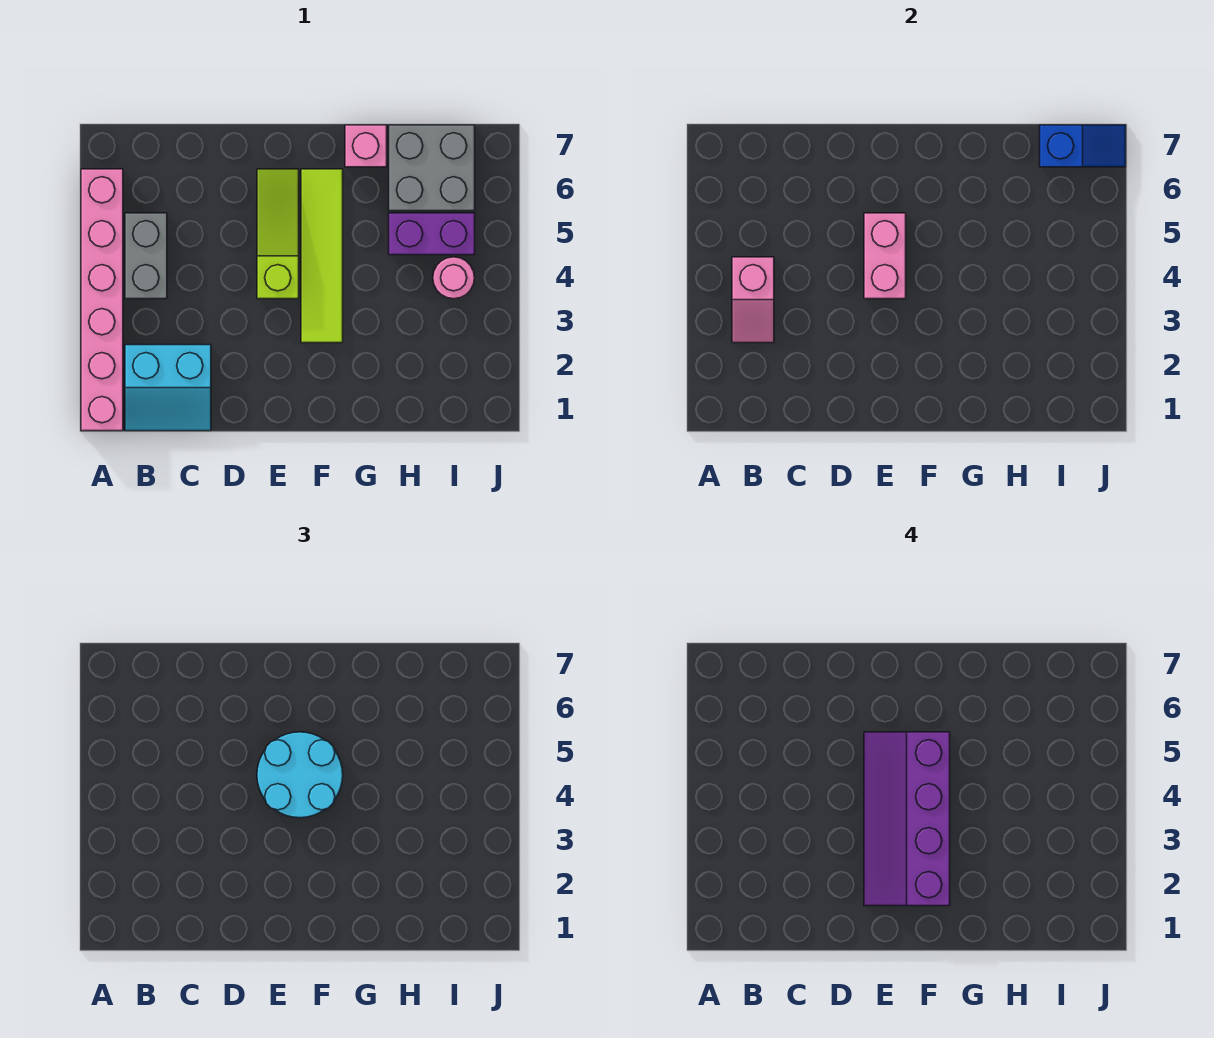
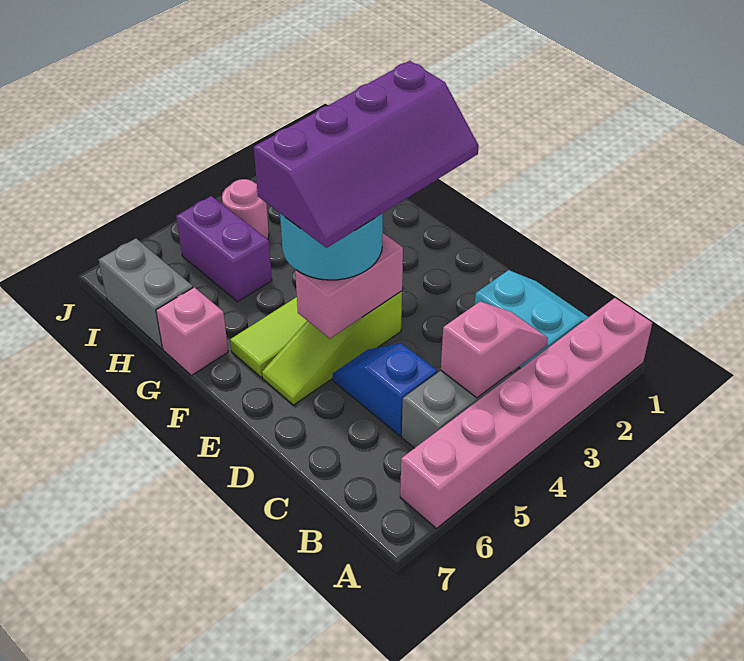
grey 2x2 brick [389,125,475,211] -> grey 1x2 brick [99,238,193,349]
blue 1x2 slope [1040,125,1126,167] -> blue 1x2 slope moved to [333,343,437,436]

